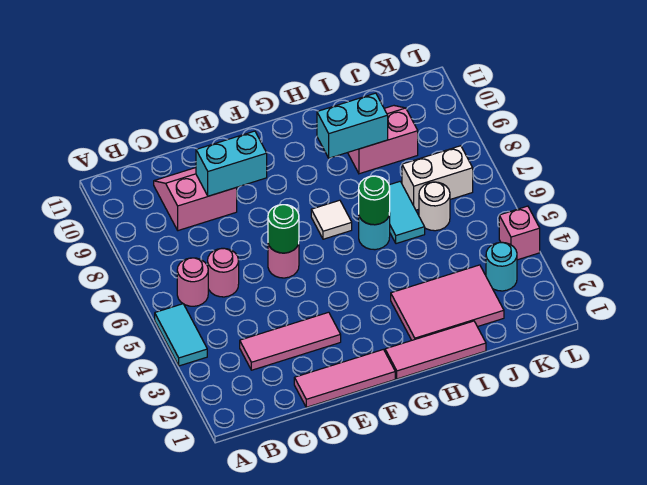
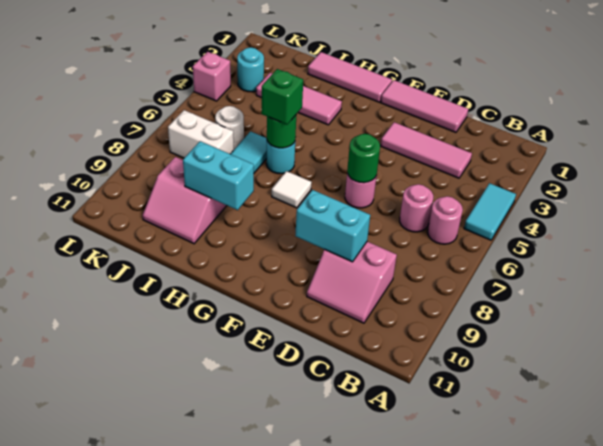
pink 2x3 tile [391,265,504,340] -> pink 1x3 tile [256,73,342,125]
none -> green 1x1 brick [261,69,303,125]

